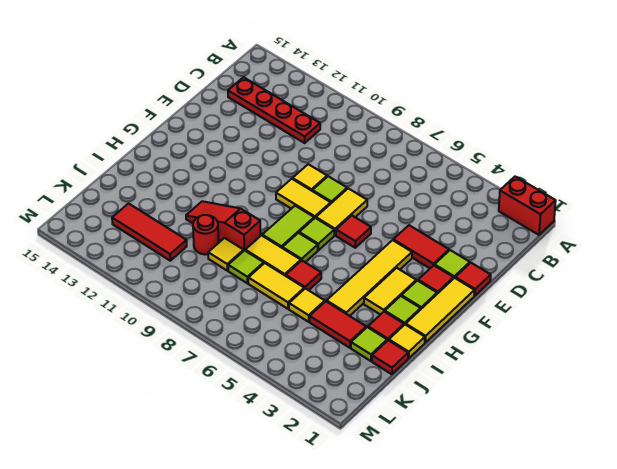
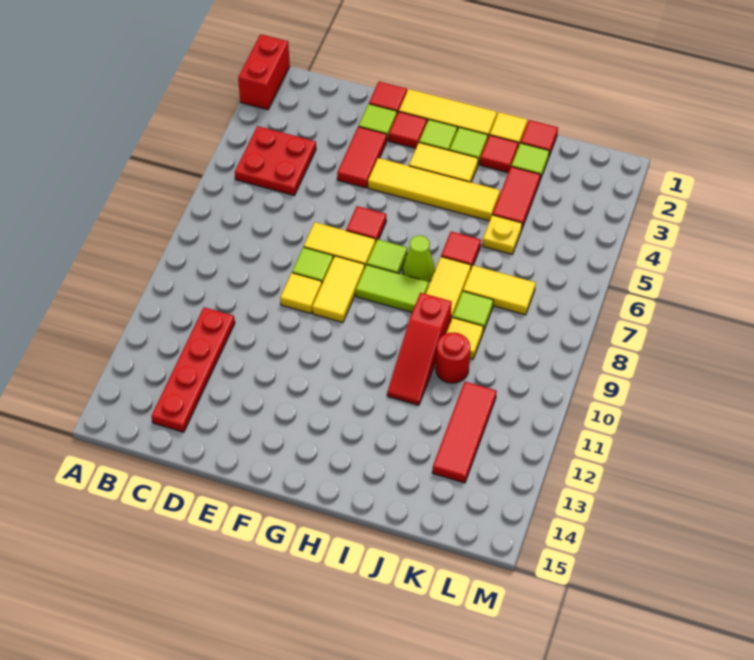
none -> red 2x2 plate [235,126,316,195]
lime 1x1 tile [282,233,318,262] -> lime 1x1 cone [403,236,435,282]
yellow 1x1 tile [289,288,325,322] -> yellow 1x1 plate [482,215,522,254]
yellow 1x2 tile [248,263,304,309] -> yellow 1x2 tile turned to [463,265,536,315]

